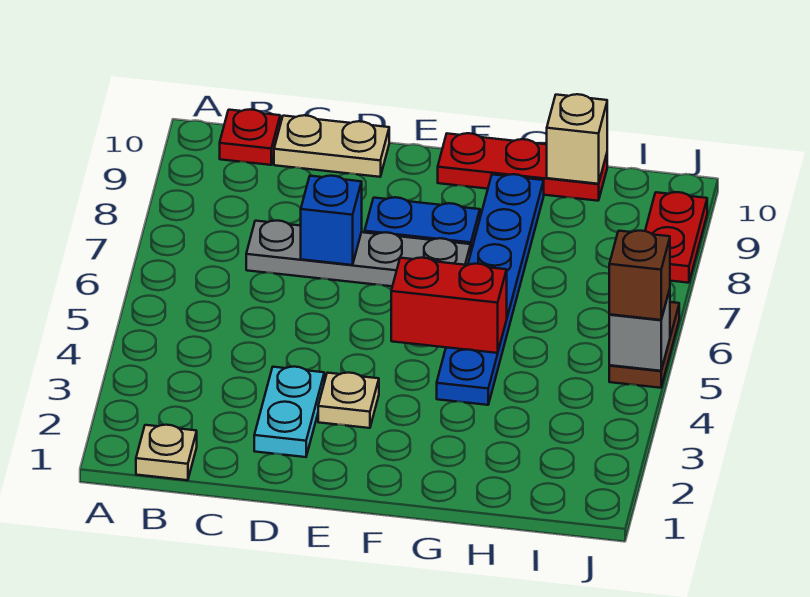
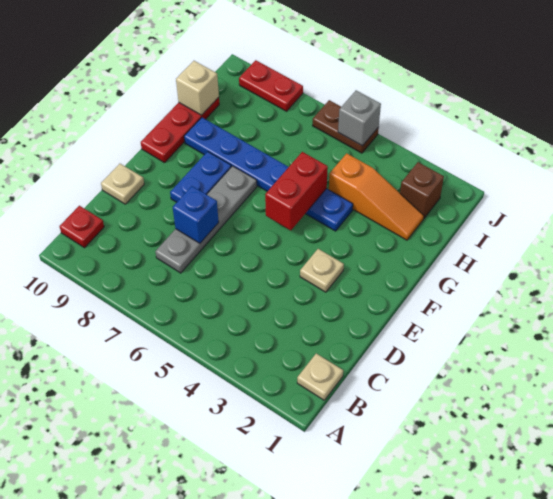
tan 1x2 plate [274,115,389,177] -> tan 1x1 plate [101,164,144,204]
cyan 1x2 plate [254,367,324,457] -> none
none -> orange 1x3 slope [329,153,424,240]
brown 1x1 brick [609,231,670,320] -> brown 1x1 brick moved to [400,162,444,218]

